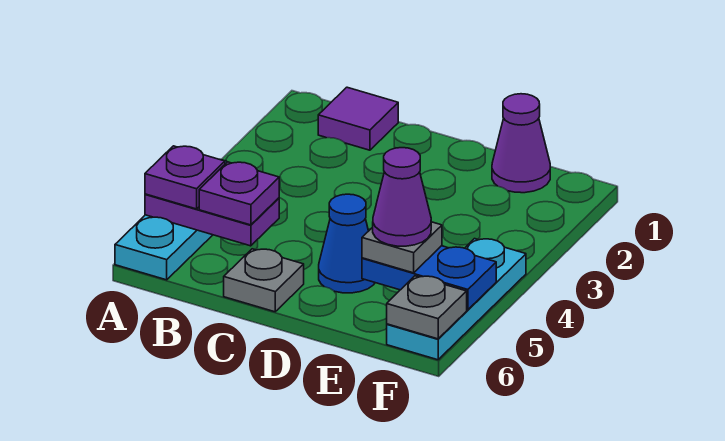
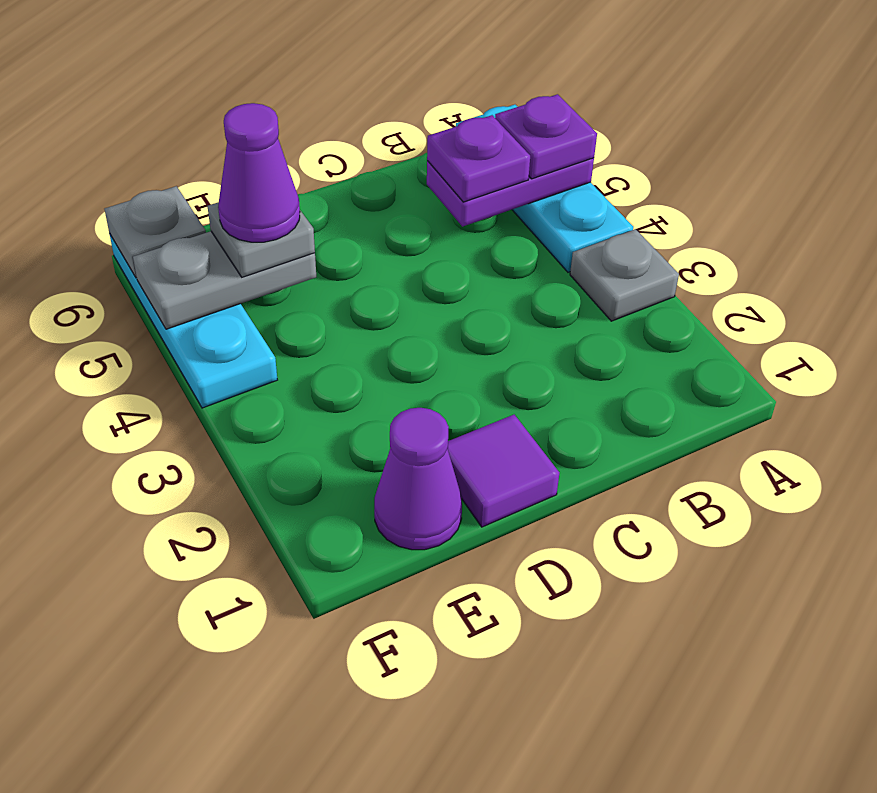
purple 1x1 tile [318,87,398,150] -> purple 1x1 tile moved to [448,415,559,527]
grey 1x1 plate [224,249,304,312] -> grey 1x1 plate moved to [570,229,679,321]
blue 1x1 cone [319,194,375,293] -> none
blue 1x2 plate [362,246,496,310] -> grey 1x2 plate [133,231,316,329]

